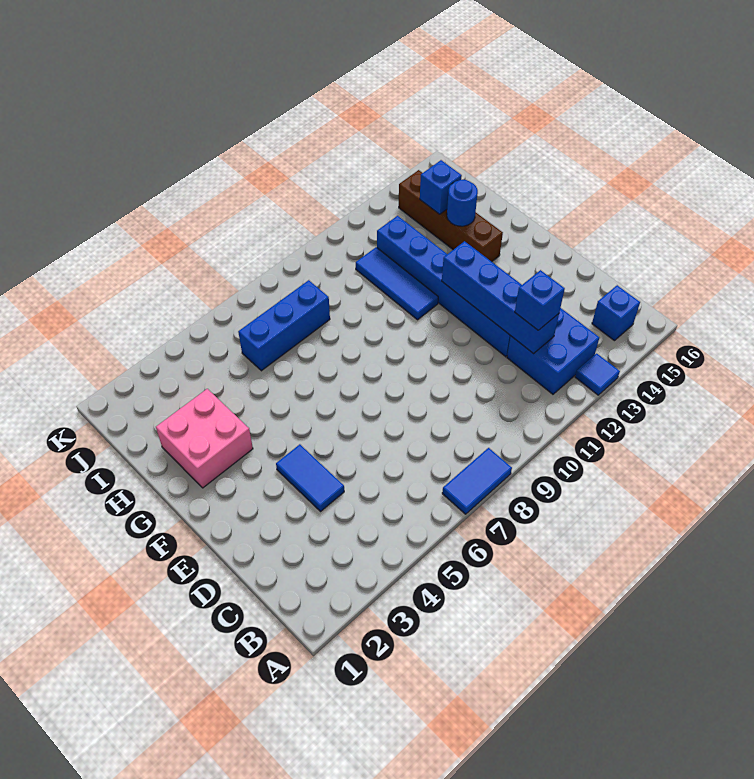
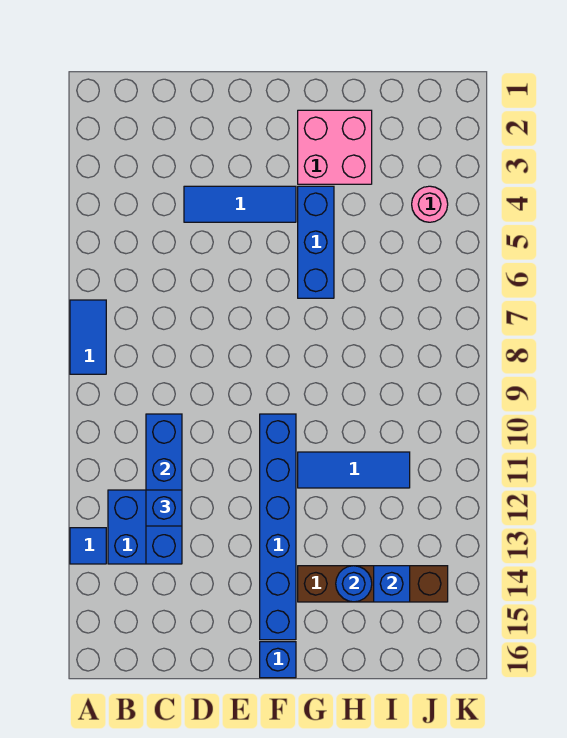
blue 1x1 brick [592,285,640,341] -> blue 1x1 brick moved to [260,642,296,678]
blue 1x4 brick [442,241,559,354] -> blue 1x4 brick turned to [146,414,182,564]
blue 1x2 tile [276,444,344,511] -> blue 1x3 tile [184,186,296,222]
blue 1x6 brick [377,216,511,357] -> blue 1x6 brick turned to [260,414,296,640]
blue 1x3 brick [238,280,330,371] -> blue 1x3 brick moved to [298,186,334,298]
none -> pink 1x1 round brick [412,186,448,222]

